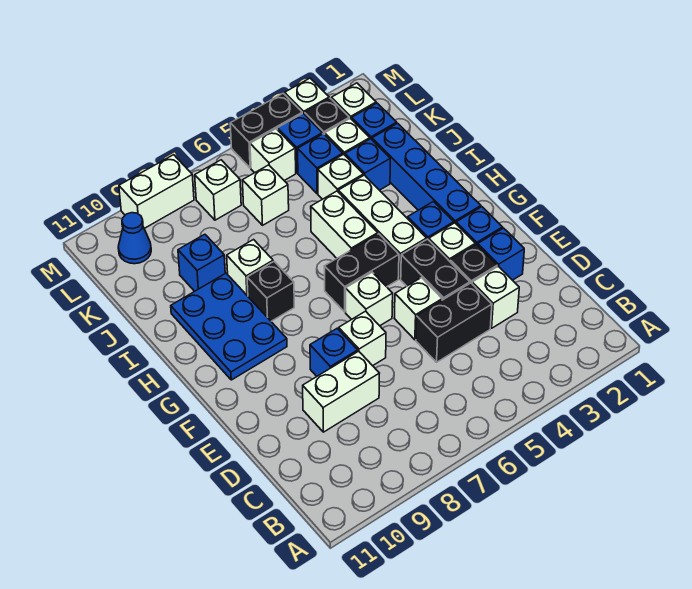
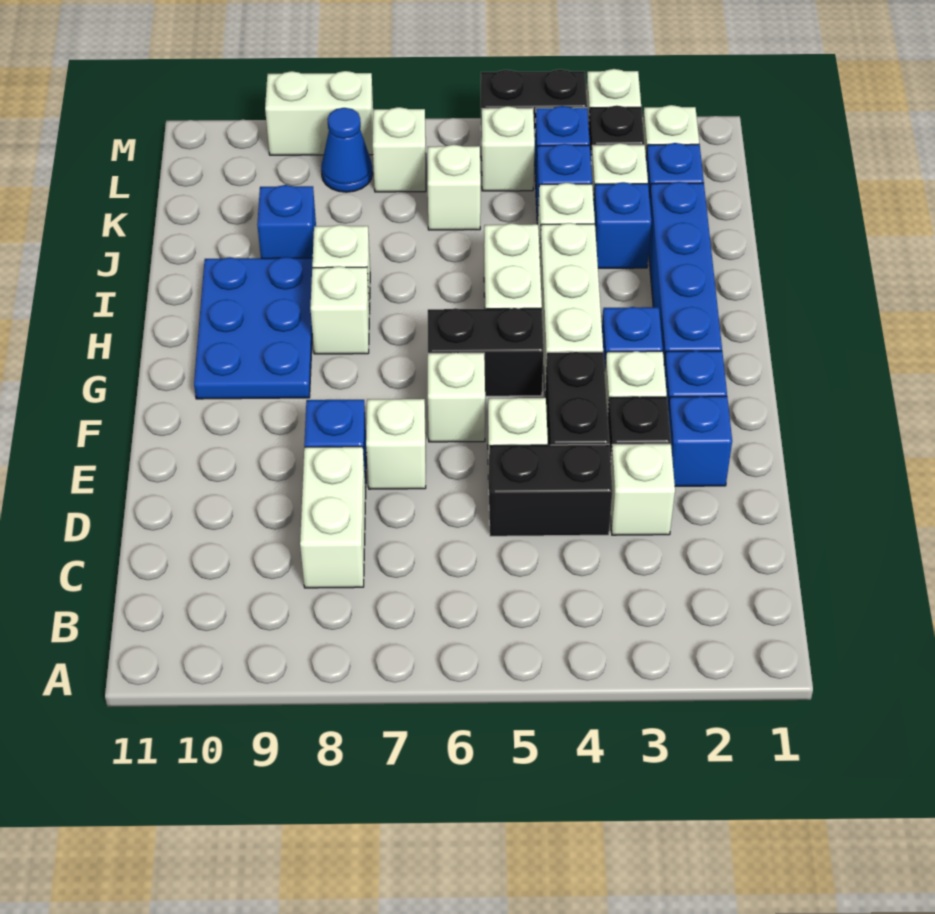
white 1x2 brick [303,351,379,432] -> white 1x2 brick turned to [300,447,366,588]
black 1x1 brick [247,261,294,321] -> white 1x1 brick [310,266,370,354]
blue 1x1 cone [118,213,151,264] -> blue 1x1 cone moved to [321,108,372,192]

